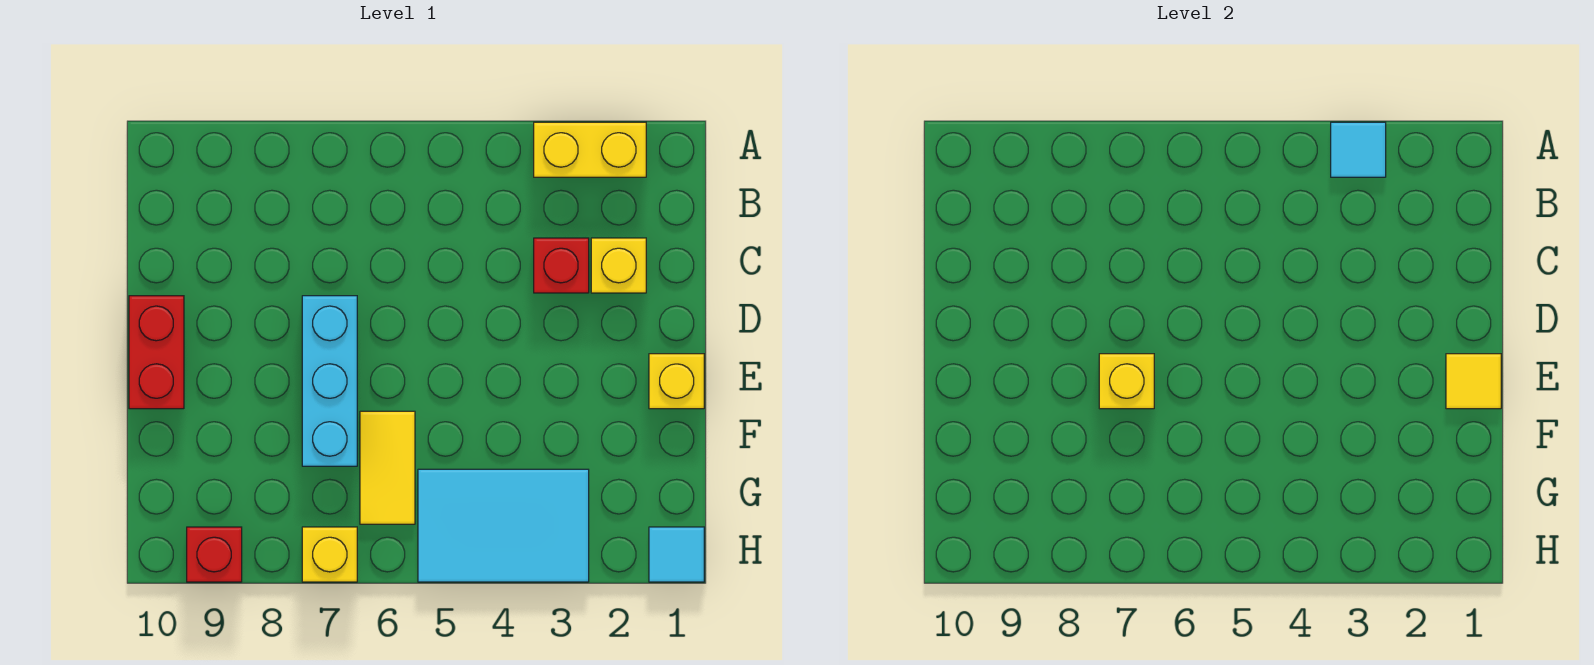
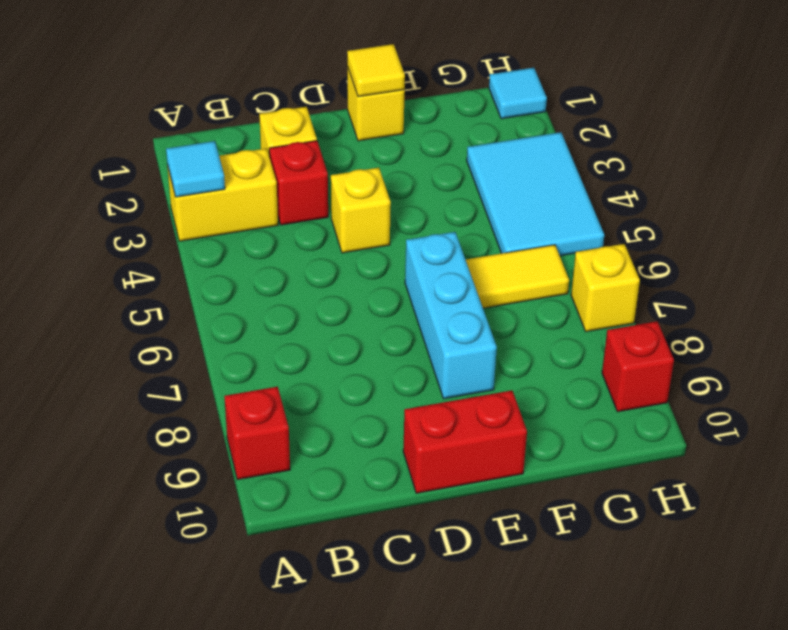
yellow 1x2 brick [534,122,646,177] -> yellow 1x2 brick turned to [167,148,278,241]
none -> red 1x1 brick [224,387,290,480]
cyan 1x3 brick [302,296,357,466] -> cyan 1x3 brick turned to [405,232,497,399]
yellow 1x1 brick [1099,354,1154,409] -> yellow 1x1 brick moved to [331,168,391,253]

